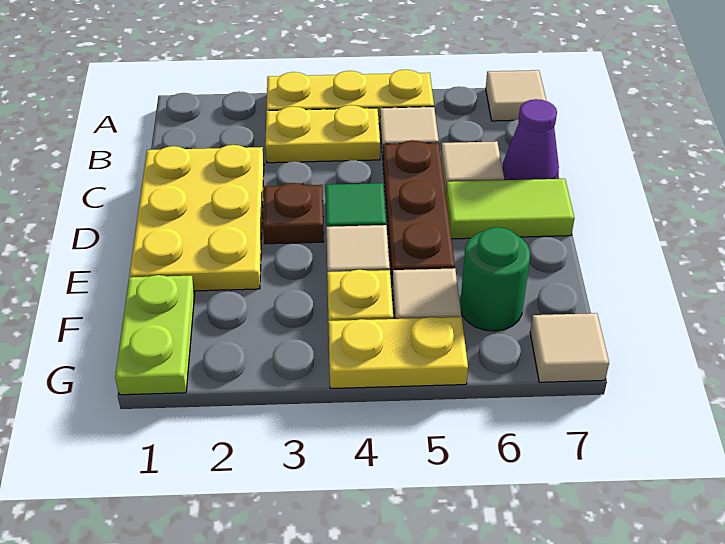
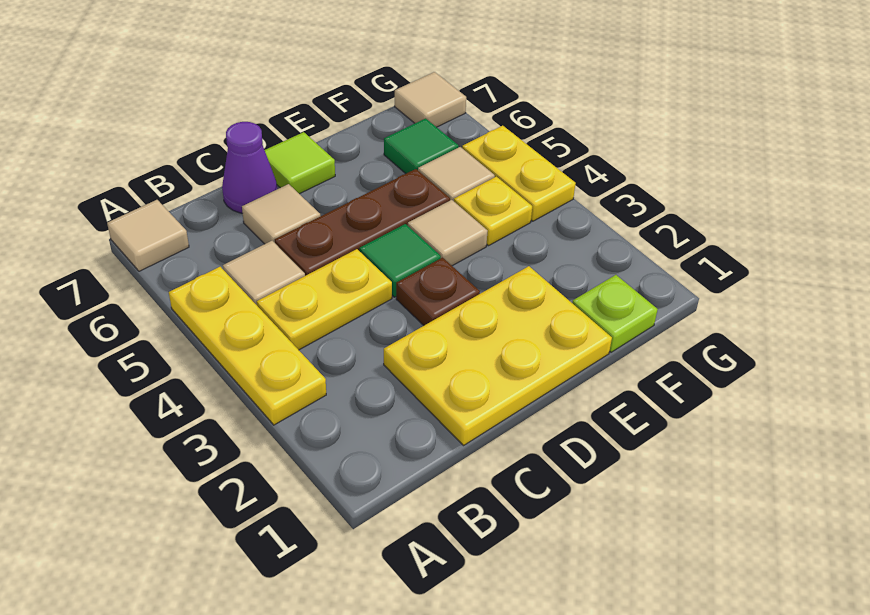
yellow 1x2 plate [265,105,380,163] -> yellow 1x2 plate turned to [257,249,392,350]
lime 1x2 tile [446,179,574,239] -> lime 1x1 tile [265,132,335,194]
lime 1x2 plate [115,275,195,395] -> lime 1x1 plate [572,275,658,352]
green 1x1 round brick [460,227,530,331] -> green 1x1 tile [384,118,459,174]

